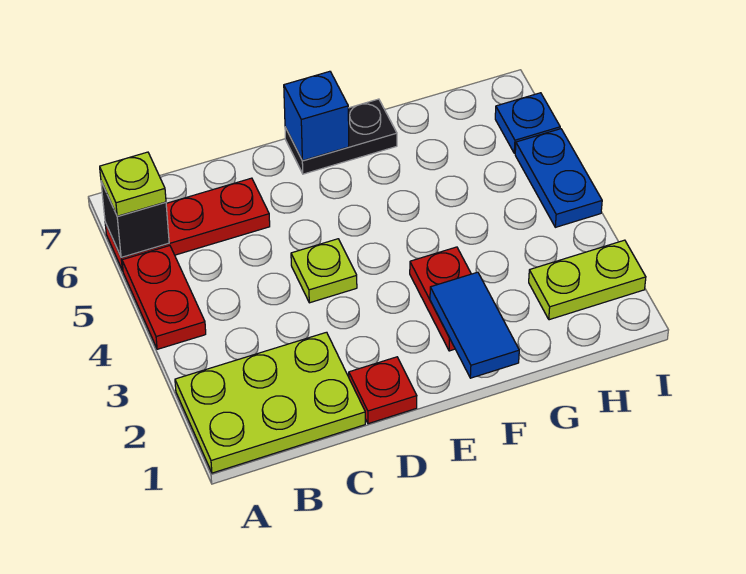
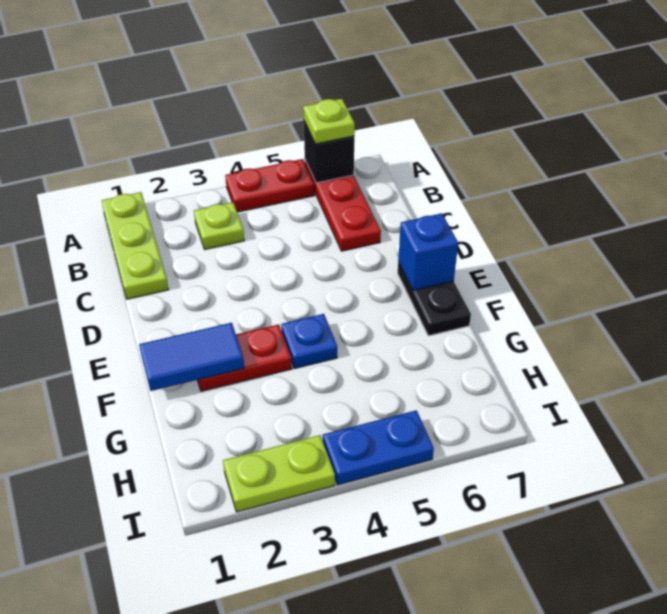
lime 2x3 plate [175,332,365,473] -> lime 1x3 plate [102,192,169,299]
red 1x1 plate [349,357,417,424] -> none
lime 1x1 plate [291,239,357,303] -> lime 1x1 plate moved to [194,202,244,249]
lime 1x2 plate [529,240,646,320] -> lime 1x2 plate turned to [223,435,335,512]
blue 1x1 plate [495,93,560,153] -> blue 1x1 plate moved to [281,314,337,369]

